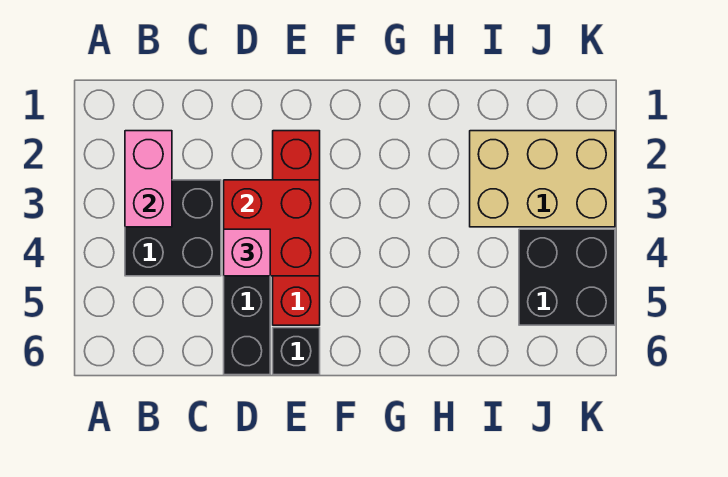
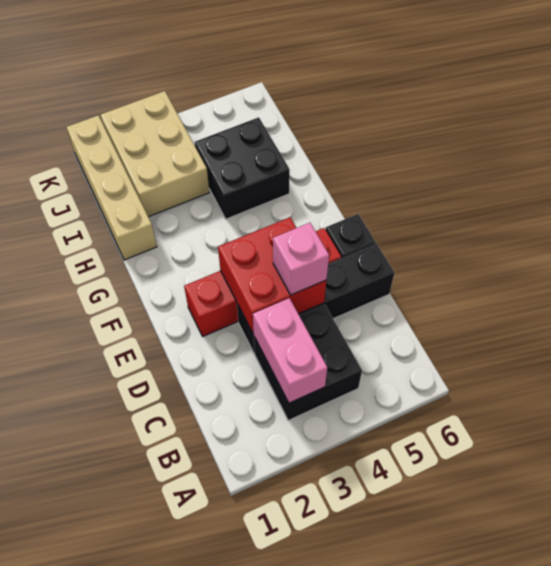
pink 1x2 brick [125,131,172,227] -> pink 1x2 brick turned to [253,298,327,403]
none -> tan 1x4 brick [66,115,157,260]
black 2x2 brick [519,229,615,325] -> black 2x2 brick moved to [195,117,290,219]

